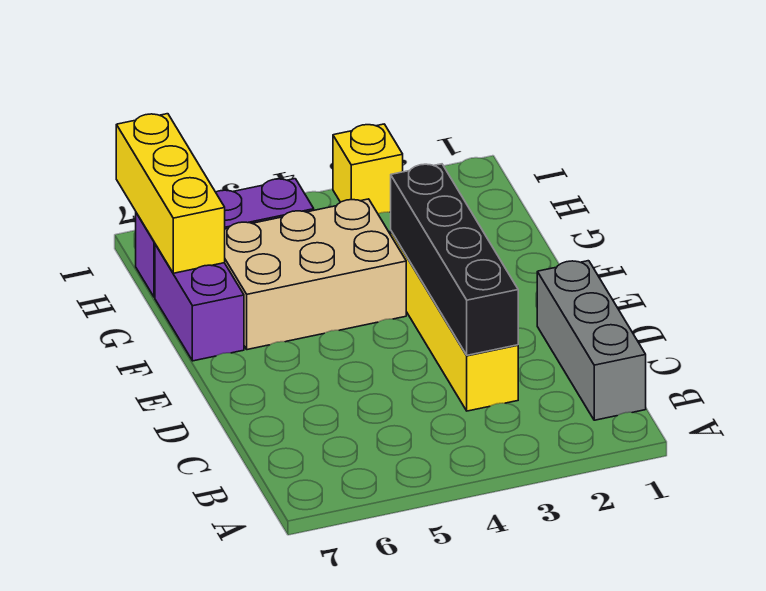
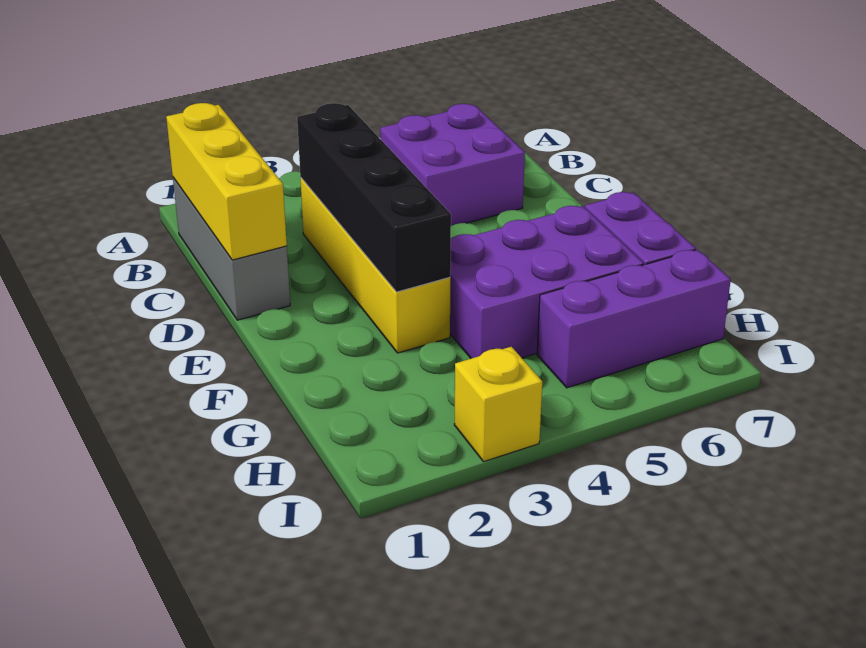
none -> purple 2x2 brick [380,104,525,226]
tan 2x3 brick [225,199,406,350] -> purple 2x3 brick [450,206,644,358]
yellow 1x3 brick [116,114,225,273] -> yellow 1x3 brick moved to [166,103,287,260]

